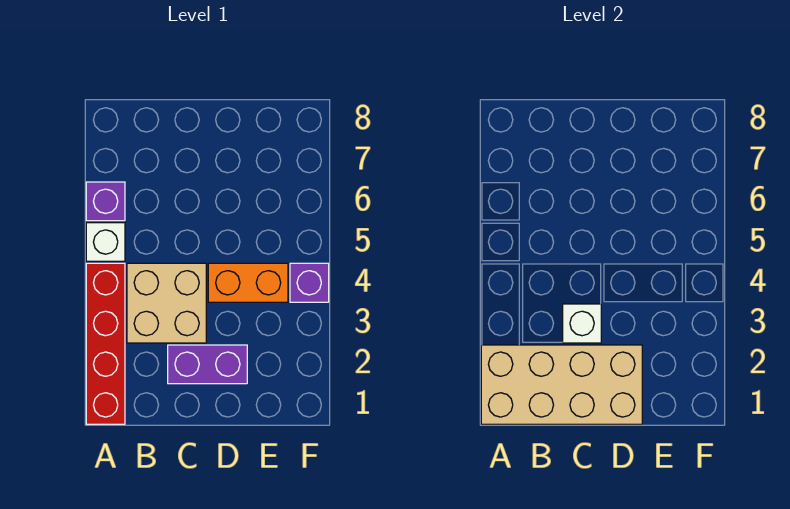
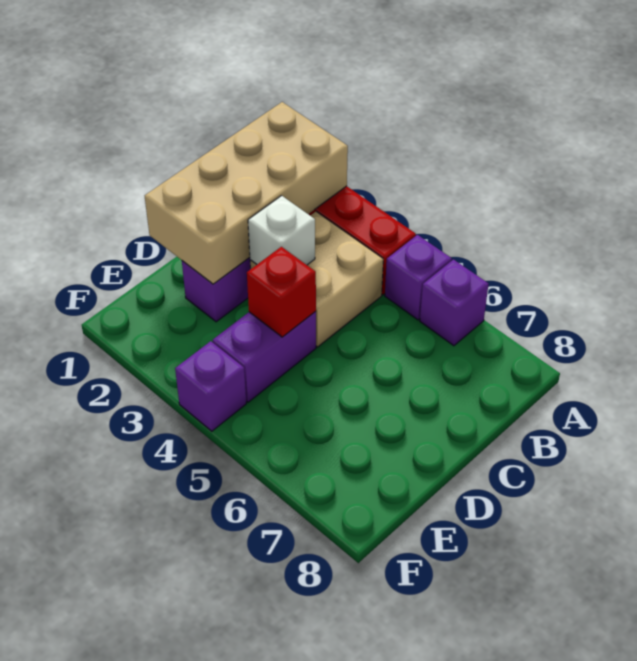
white 1x1 brick [86,223,125,261] -> purple 1x1 brick [385,235,452,320]
orange 1x2 brick [208,263,288,302] -> purple 1x2 brick [213,311,316,402]
none -> red 1x1 brick [247,247,316,337]

